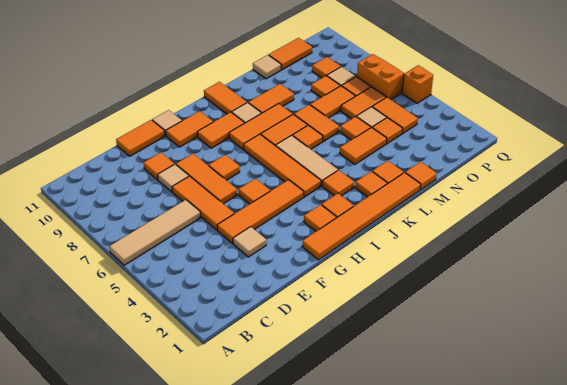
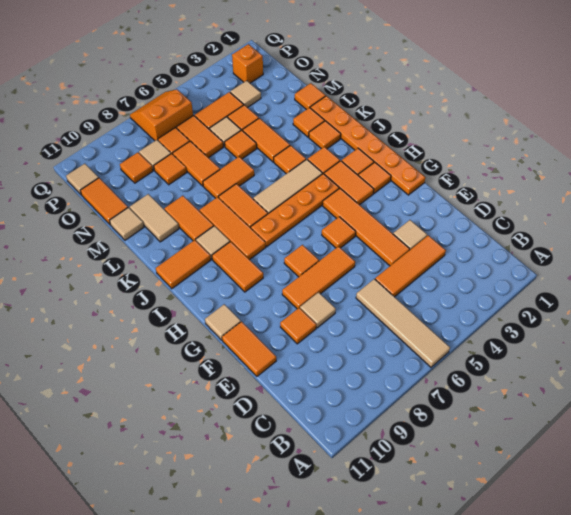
orange 1x3 tile [172,176,234,230] -> orange 1x3 tile moved to [375,235,446,297]
orange 1x6 tile [302,173,421,260] -> orange 1x6 plate [310,96,425,195]
orange 1x2 tile [166,111,213,147] -> orange 1x2 tile moved to [324,161,374,205]
orange 1x4 tile [244,134,321,197] -> orange 1x4 plate [251,174,339,246]
orange 1x1 tile [293,125,323,149] -> orange 1x1 tile moved to [274,145,306,174]
none -> tan 1x2 tile [130,194,179,242]
none -> tan 1x1 tile [230,81,261,108]
none -> tan 1x1 tile [66,164,99,194]
orange 1x1 brick [402,65,433,103] -> orange 1x1 brick moved to [232,44,263,83]

